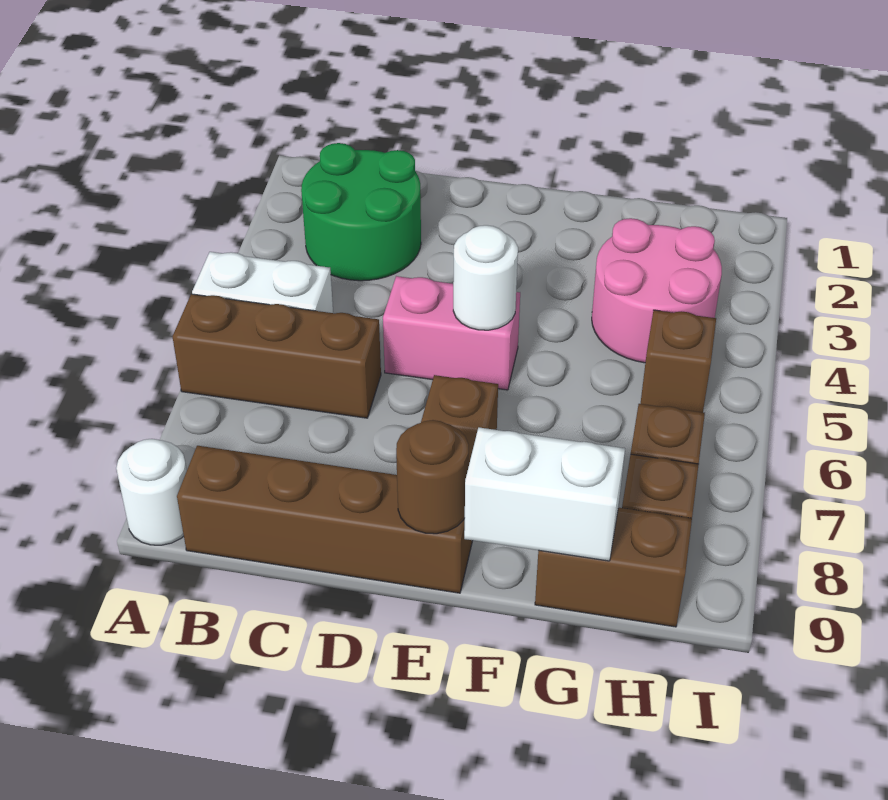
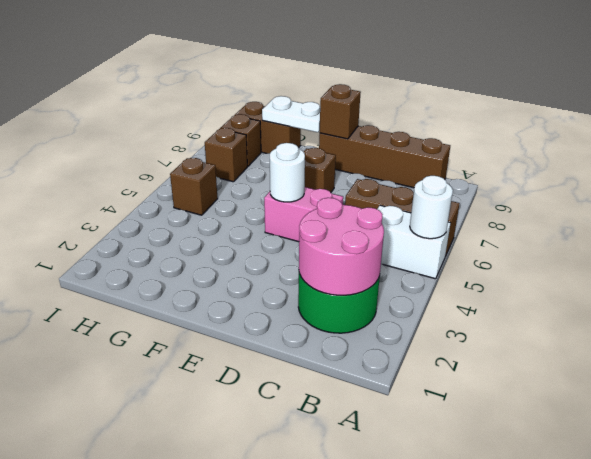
white 1x1 round brick [116,439,187,545] -> white 1x1 round brick moved to [410,176,453,239]
brown 1x1 round brick [396,420,469,534] -> brown 1x1 brick [320,84,361,139]
white 1x2 brick [464,428,625,561] -> white 1x2 plate [262,96,320,132]
pink 2x2 round brick [592,218,722,363] -> pink 2x2 round brick moved to [299,198,384,295]

